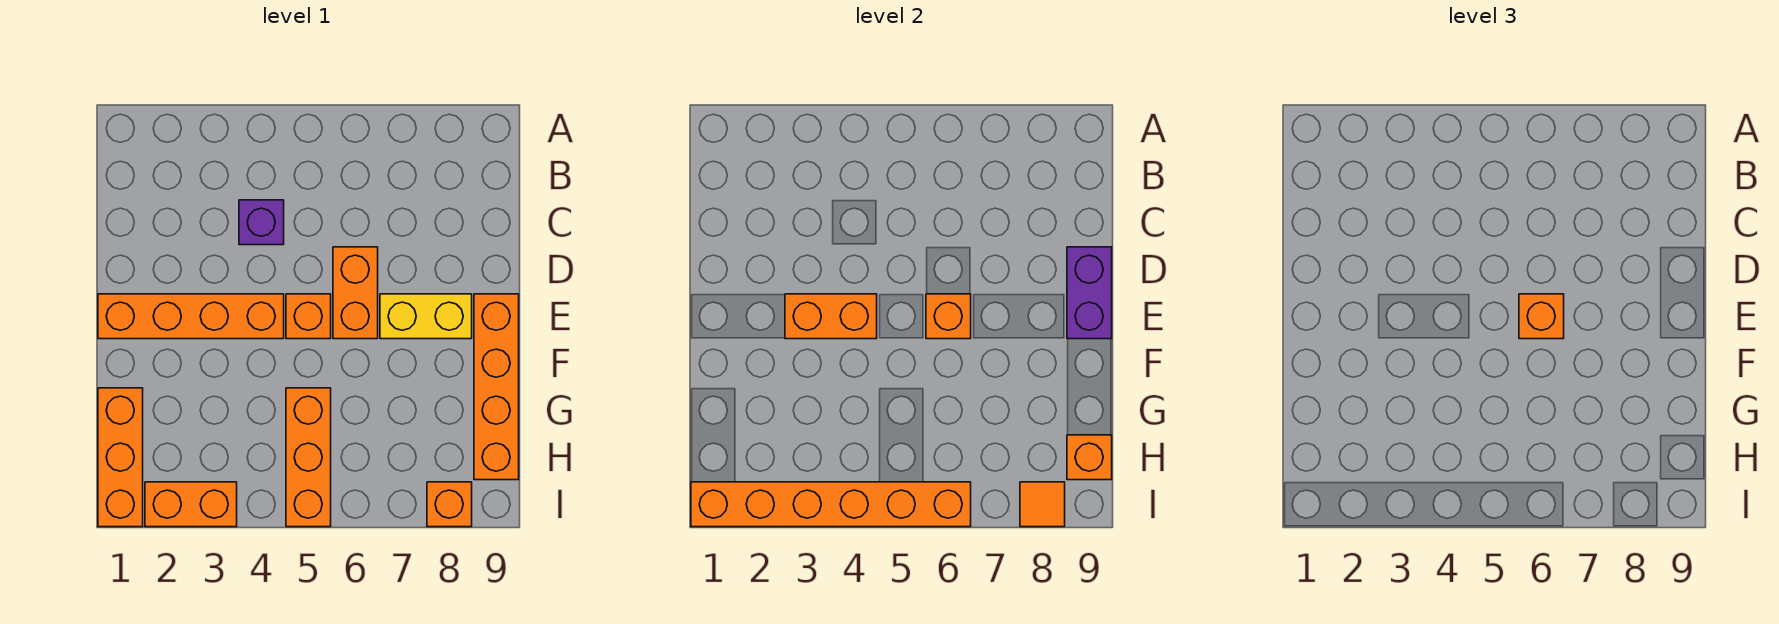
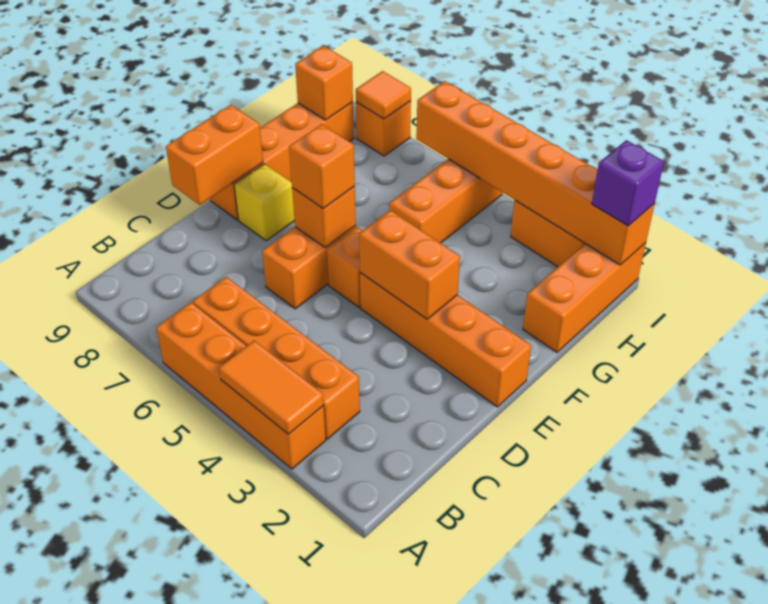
none -> orange 1x4 brick [156,302,326,469]
none -> orange 1x2 tile [219,341,323,434]
none -> orange 1x4 brick [193,277,360,439]
purple 1x1 brick [239,200,284,245] -> purple 1x1 brick moved to [592,140,664,226]
purple 1x2 brick [1067,247,1112,339] -> orange 1x2 brick [166,105,263,205]
yellow 1x2 brick [380,294,472,339] -> yellow 1x1 brick [234,164,295,241]

